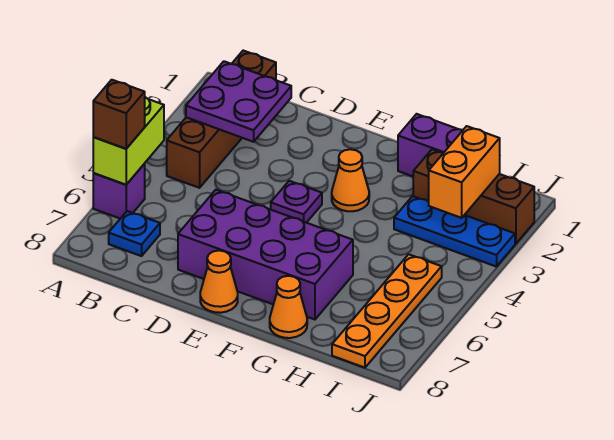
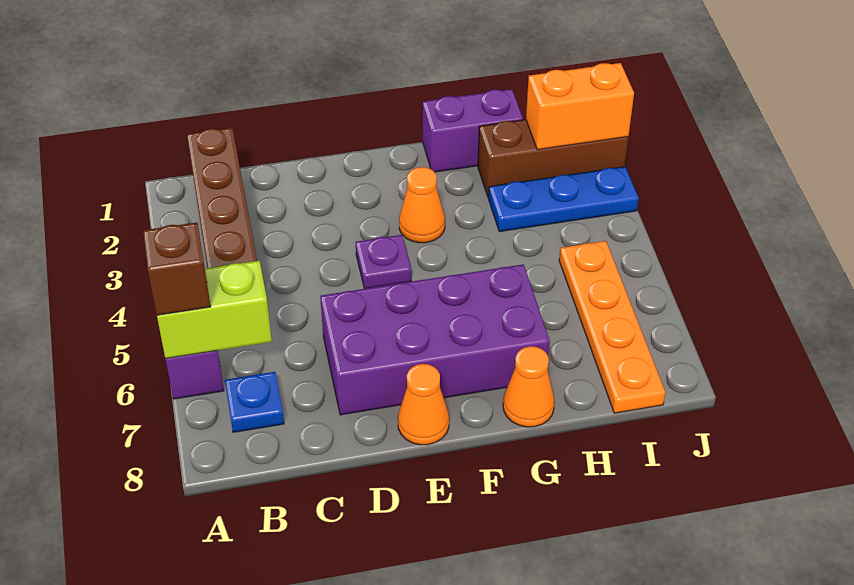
lime 1x2 brick [93,97,164,185] -> lime 1x2 brick turned to [157,261,272,359]
purple 2x2 plate [186,61,291,142] -> none
orange 1x2 brick [429,126,500,218] -> orange 1x2 brick turned to [526,63,634,150]

